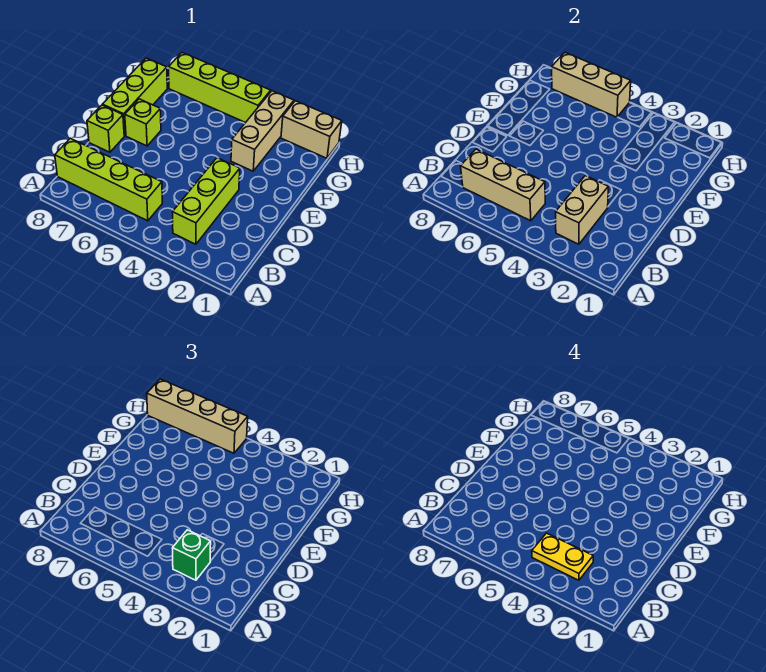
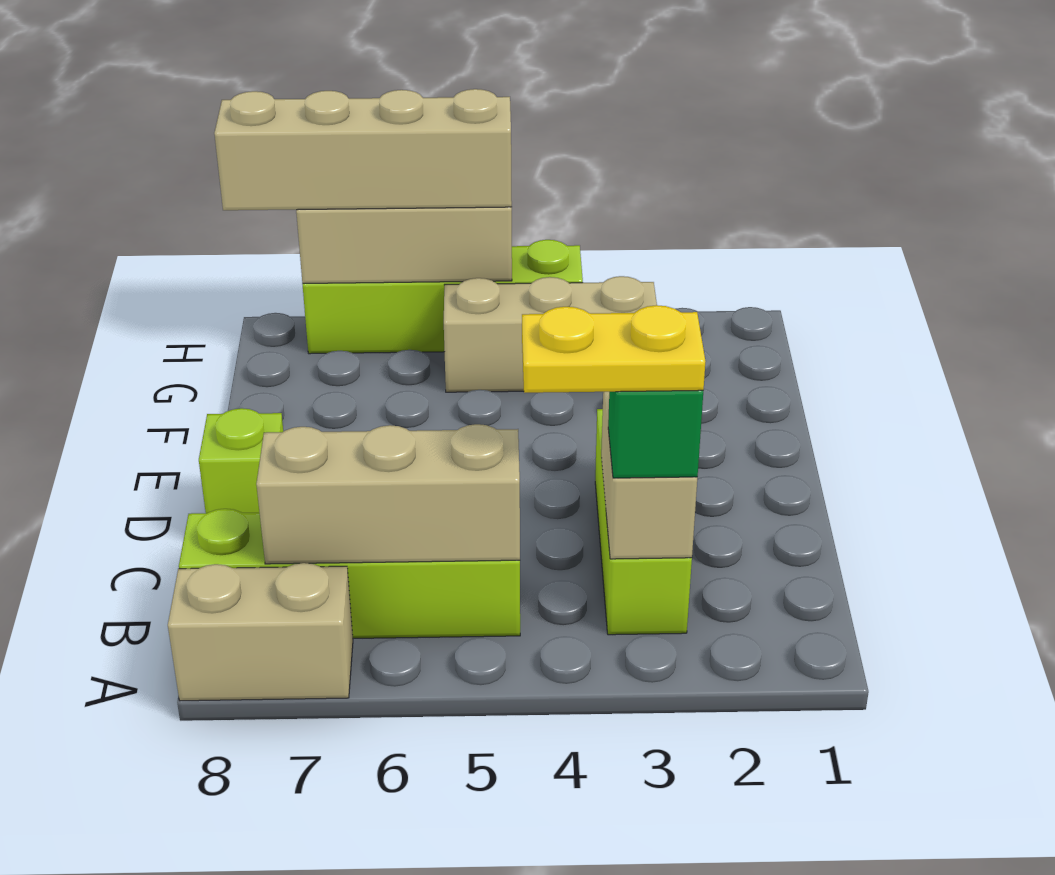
lime 1x1 brick [125,99,161,146] -> none
lime 1x3 brick [102,58,167,136] -> none
tan 1x3 brick [231,91,294,171] -> tan 1x3 brick turned to [444,276,657,392]
tan 1x2 brick [281,101,342,158] -> tan 1x2 brick moved to [168,563,353,701]

